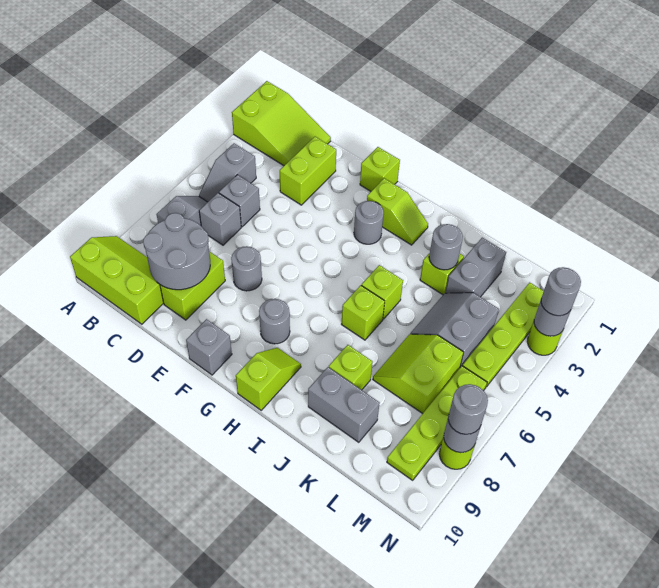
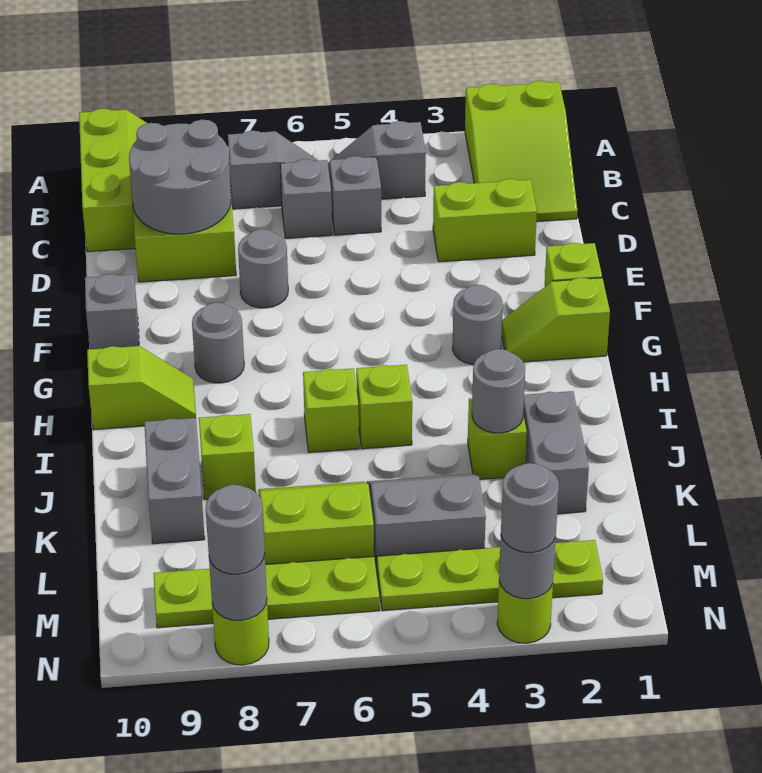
lime 1x2 slope [367,178,428,245] -> lime 1x2 slope turned to [502,278,610,362]
grey 1x2 brick [445,238,506,297] -> grey 1x2 brick turned to [523,391,589,514]

